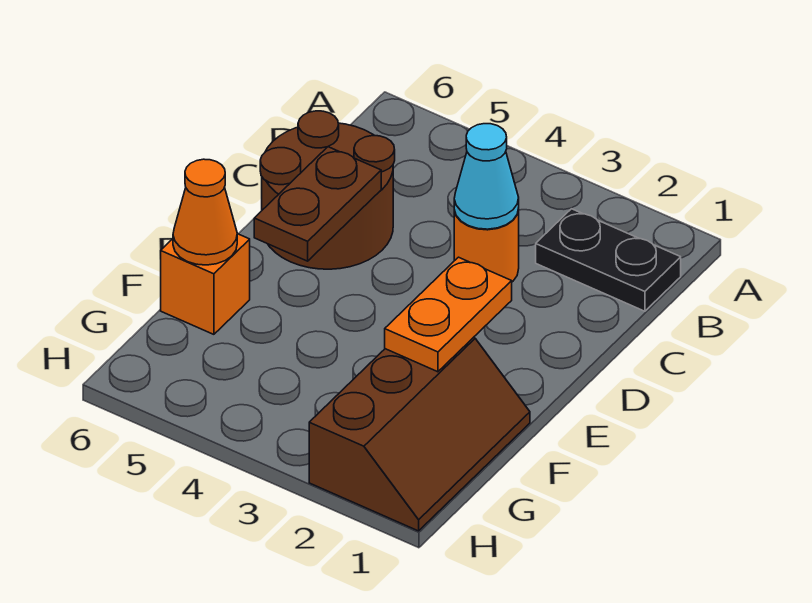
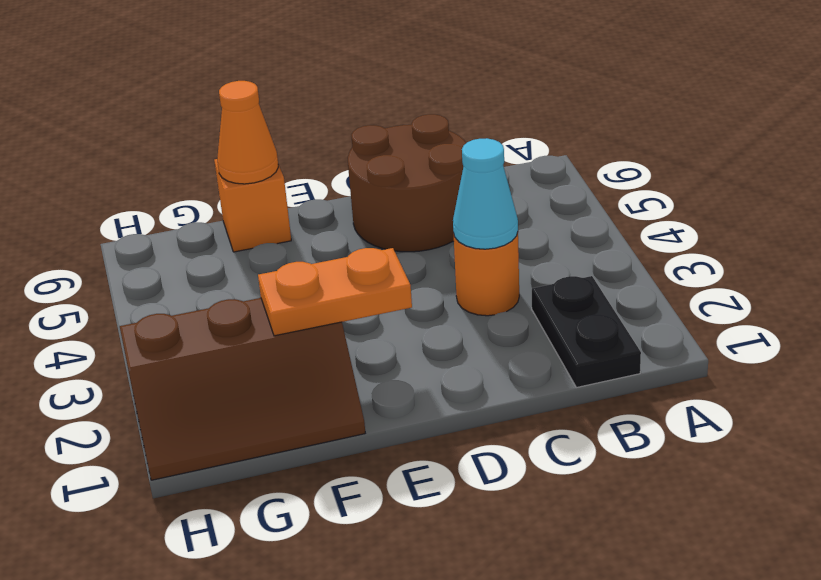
brown 1x2 plate [254,147,381,261] -> none

